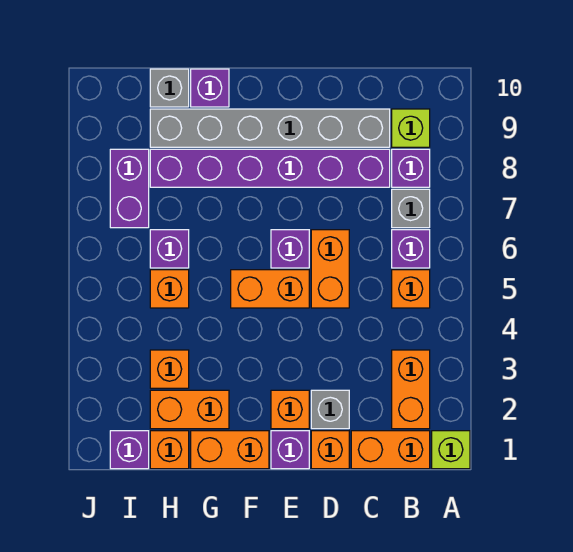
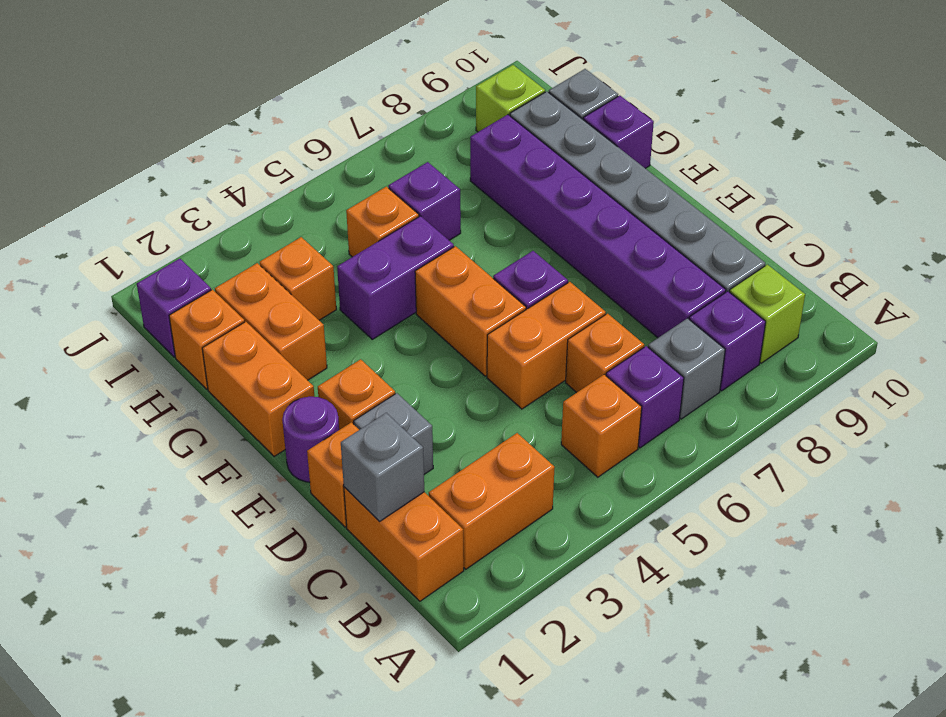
lime 1x1 brick [432,431,470,469] -> lime 1x1 brick moved to [476,65,545,132]
none -> grey 1x1 brick [341,413,424,522]
none -> orange 1x1 brick [566,314,644,393]
purple 1x1 brick [271,431,309,469] -> purple 1x1 round brick [282,397,339,482]
purple 1x2 brick [110,149,149,228] -> purple 1x2 brick moved to [337,216,454,339]

